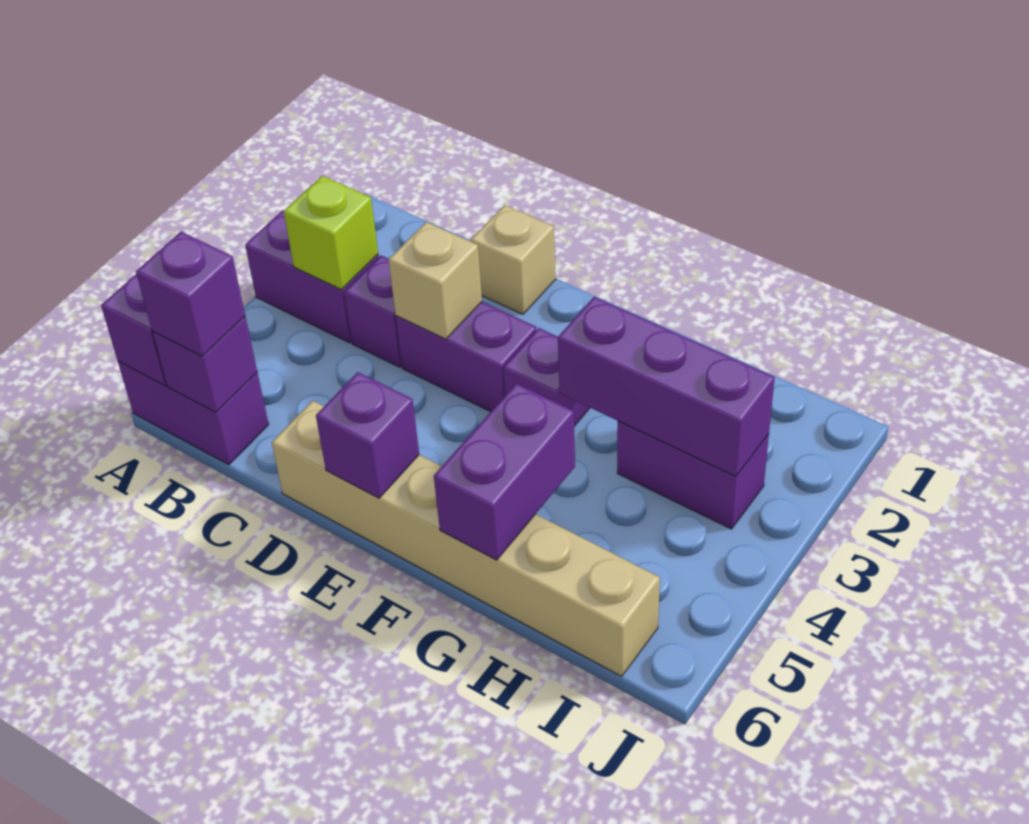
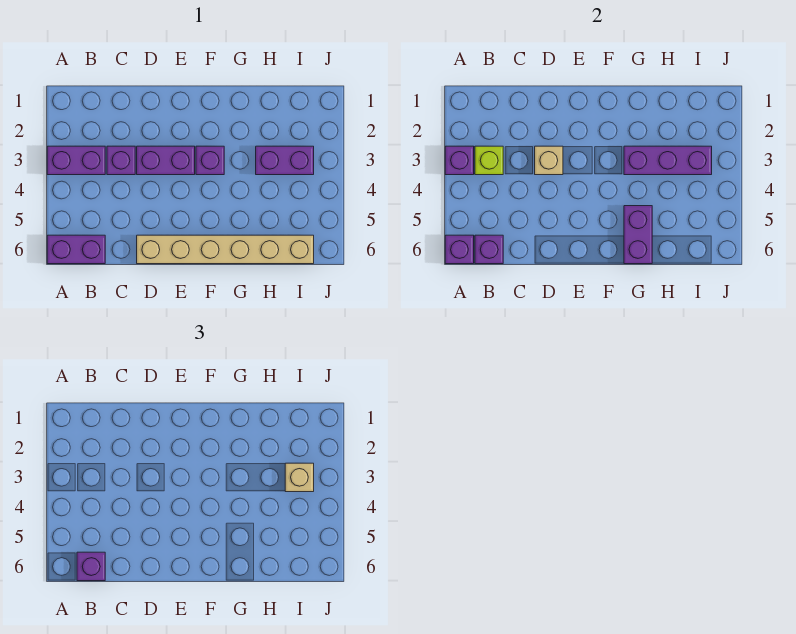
tan 1x1 brick [471,205,556,314] -> tan 1x1 brick moved to [285,463,314,492]
purple 1x1 brick [316,372,419,498] -> purple 1x1 brick moved to [445,146,474,175]

